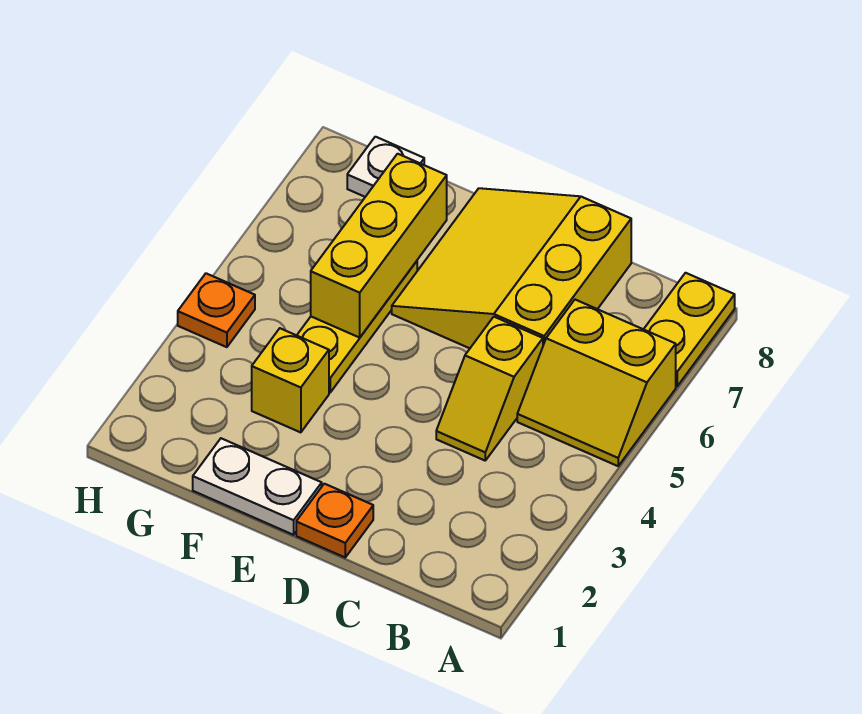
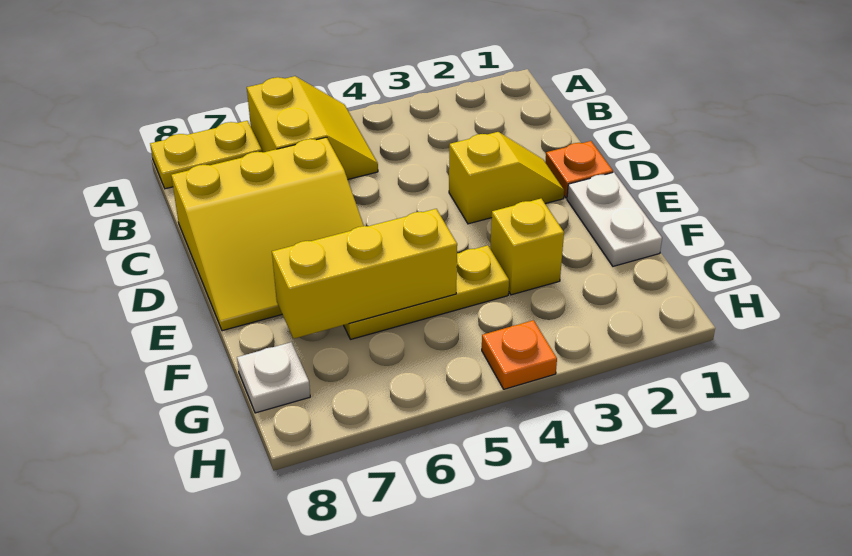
yellow 1x2 slope [436,317,543,460] -> yellow 1x2 slope moved to [449,132,564,224]

